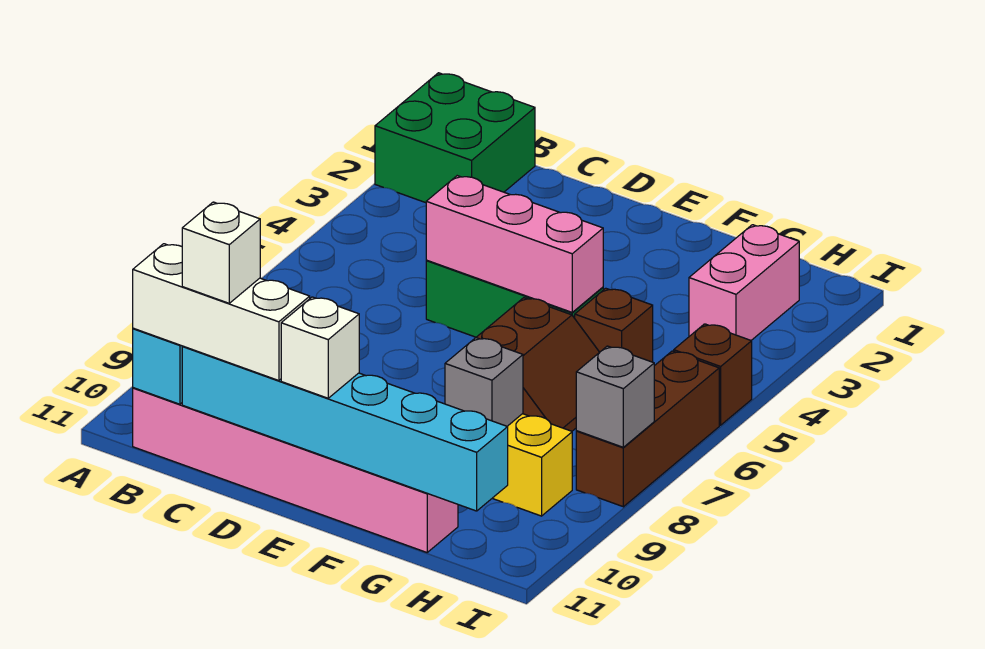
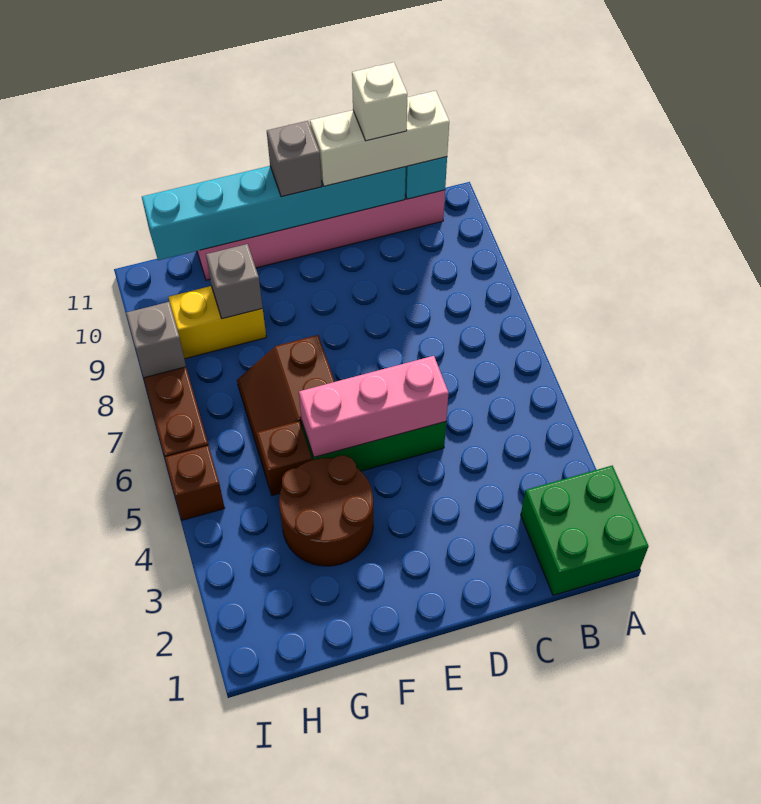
white 1x1 brick [281,297,359,398] -> grey 1x1 brick [267,121,322,197]
none -> brown 2x2 round brick [279,456,373,566]
pink 1x2 brick [689,225,799,340] -> none

